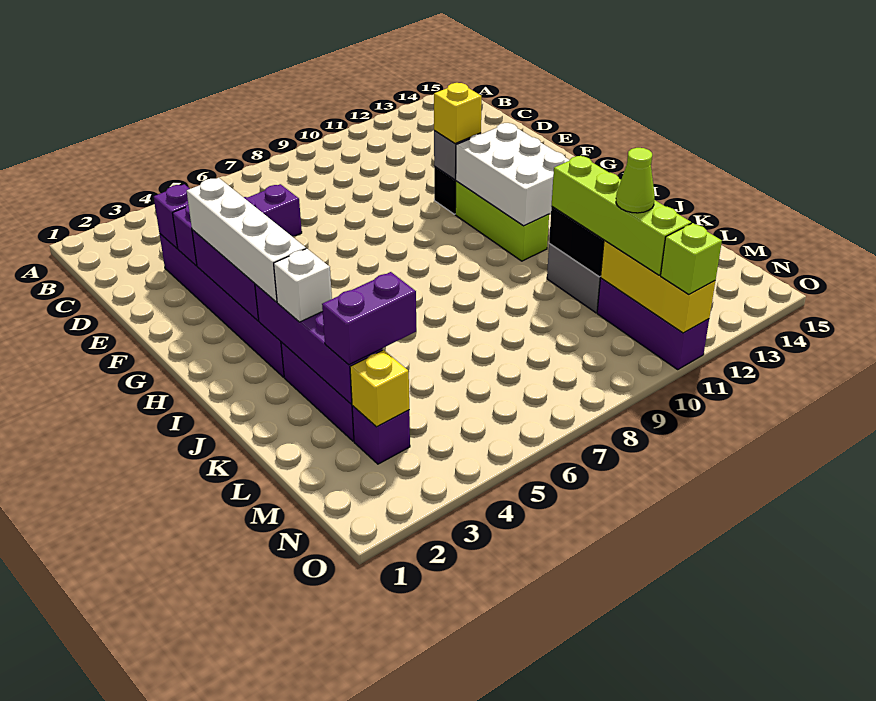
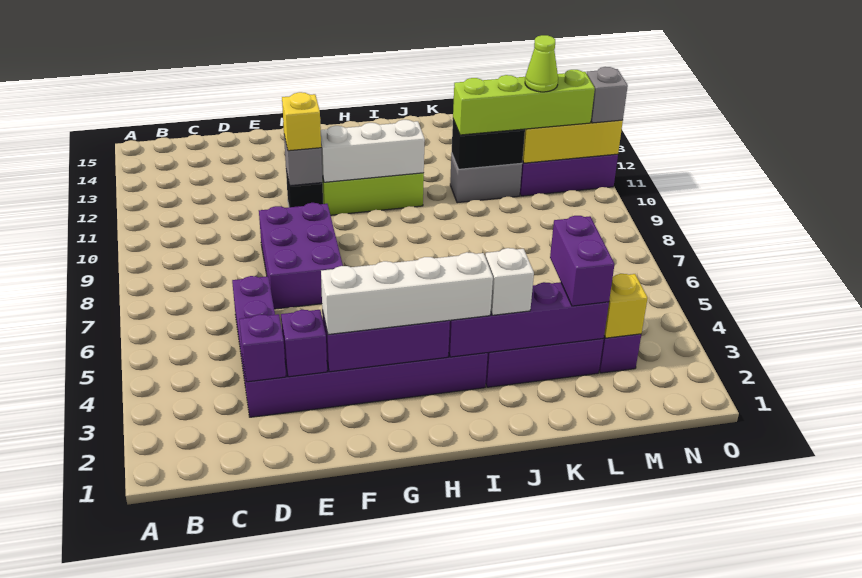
none -> purple 2x3 brick [259,203,343,309]
white 2x3 brick [455,123,569,226] -> white 1x3 brick [321,120,425,182]
lime 1x1 brick [661,223,722,294] -> grey 1x1 brick [586,67,628,123]

